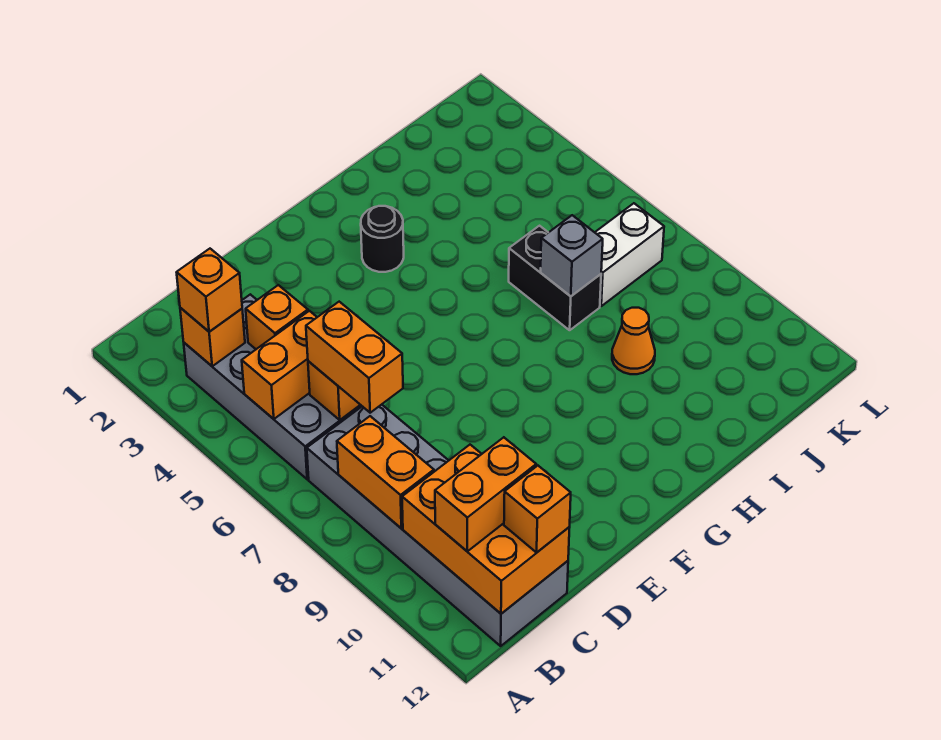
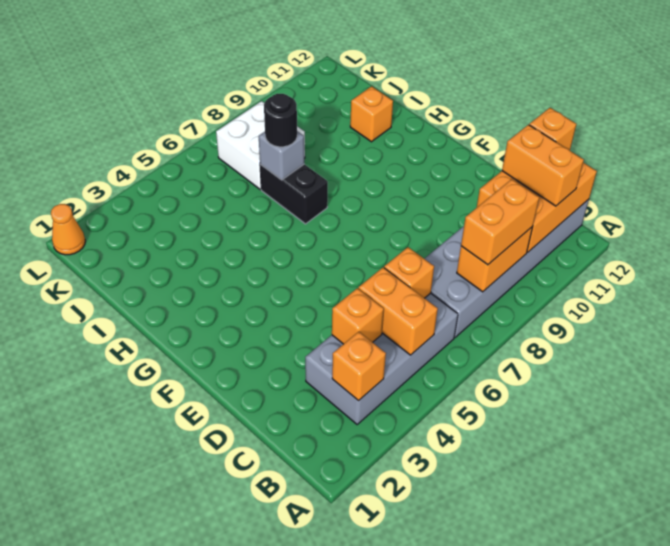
orange 1x1 brick [177,249,242,332] -> orange 1x1 brick moved to [350,86,393,142]
orange 1x2 brick [306,302,403,413] -> orange 1x2 brick moved to [461,179,539,265]
black 1x1 round brick [361,206,404,272] -> black 1x1 round brick moved to [264,94,297,147]
black 1x2 brick [509,226,601,330] -> black 1x2 brick turned to [260,164,328,224]
orange 1x1 cone [612,308,655,374] -> orange 1x1 cone moved to [51,204,85,255]
white 1x2 brick [595,203,664,306] -> white 2x2 brick [216,101,305,190]

